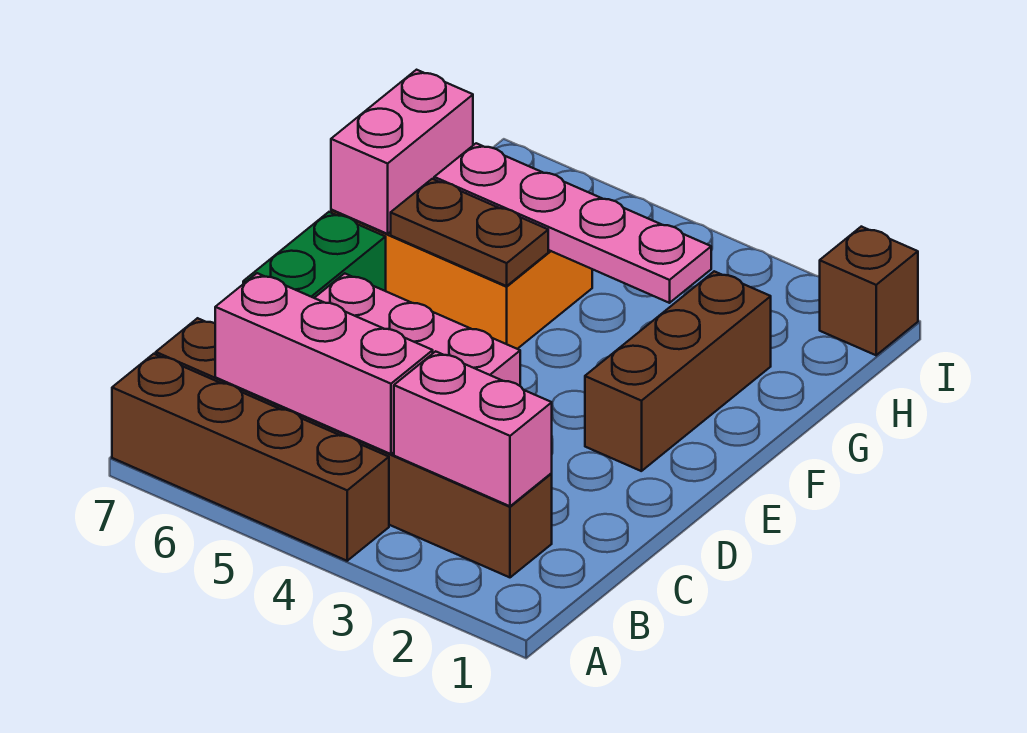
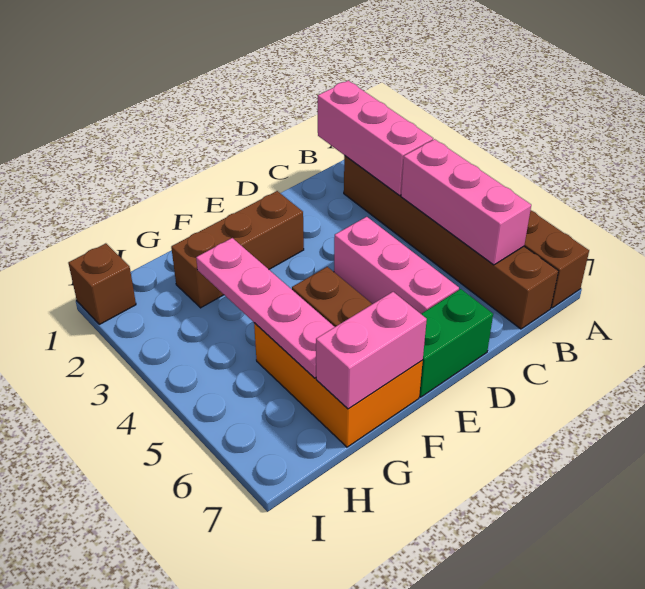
pink 1x2 brick [394,351,552,506] -> pink 1x3 brick [318,81,433,195]

